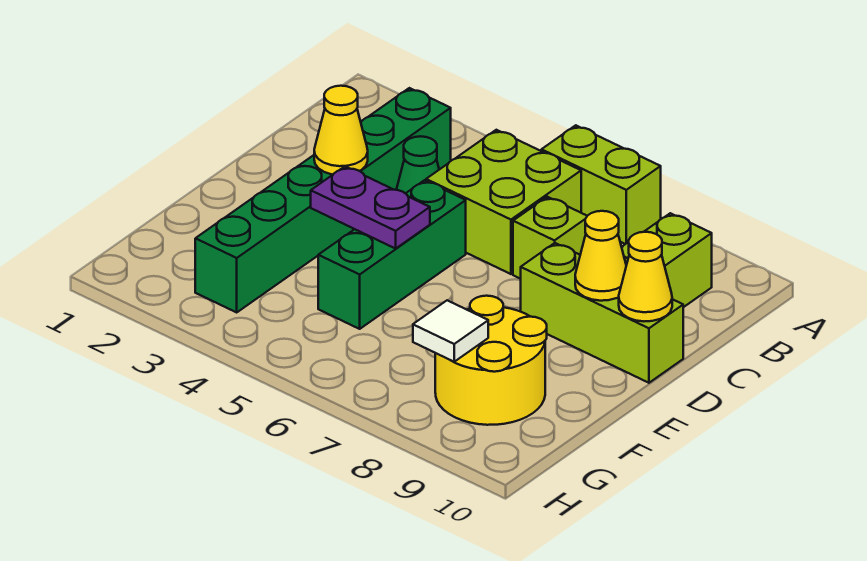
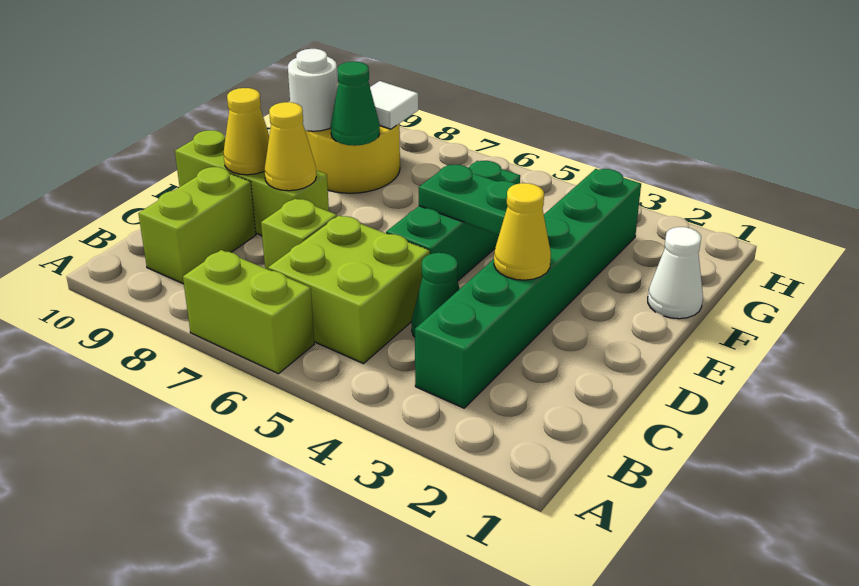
yellow 1x1 cone [619,232,672,321] -> yellow 1x1 cone moved to [264,102,316,191]
purple 1x2 plate [311,166,430,249] -> green 1x2 plate [419,165,515,235]
none -> white 1x1 cone [648,227,703,319]
none -> green 1x1 cone [331,62,380,146]
none -> white 1x1 round brick [288,49,338,131]

